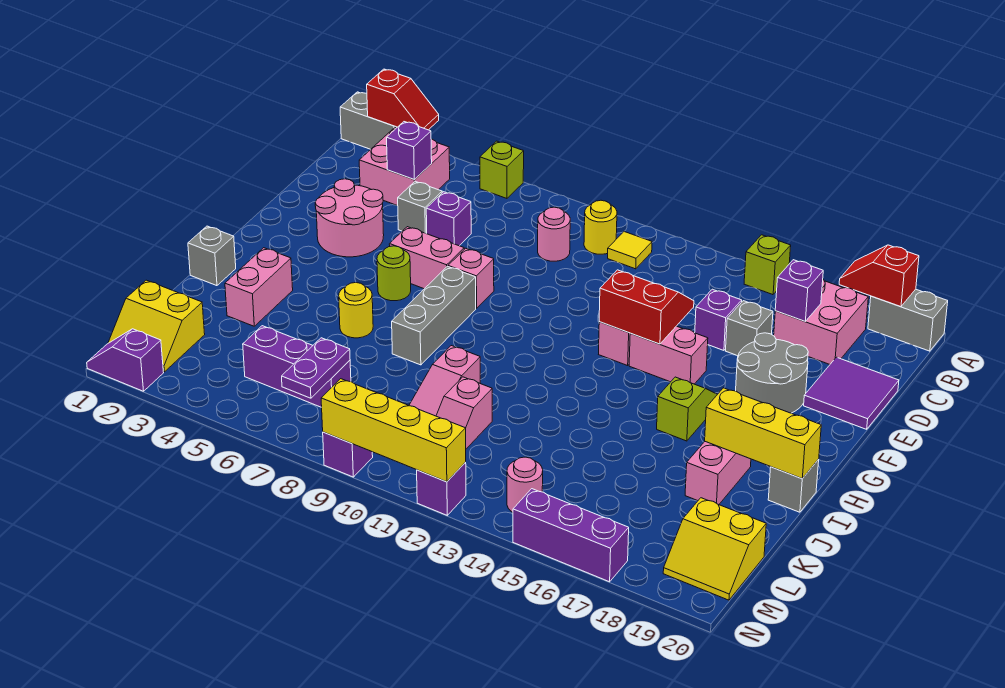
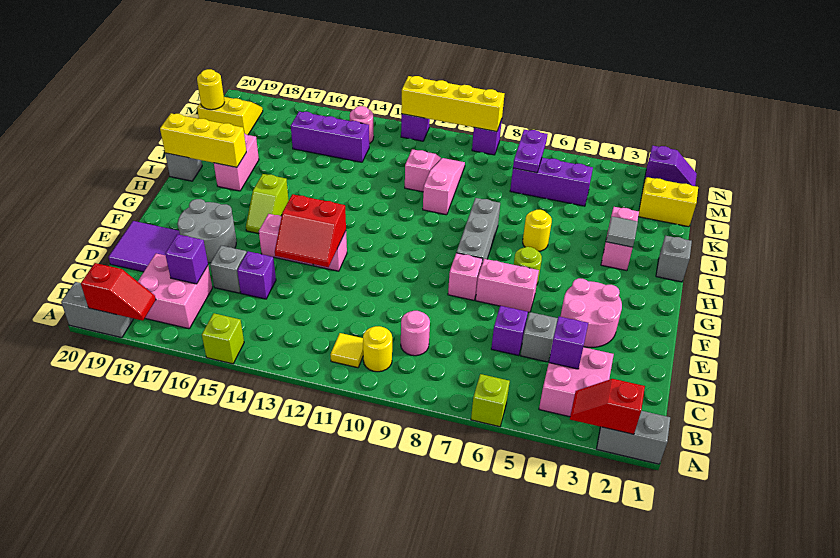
none -> grey 1x1 tile [606,216,638,247]
none -> yellow 1x1 round brick [197,69,224,110]
purple 1x3 brick [513,489,629,582] -> purple 1x3 brick moved to [291,112,369,162]

